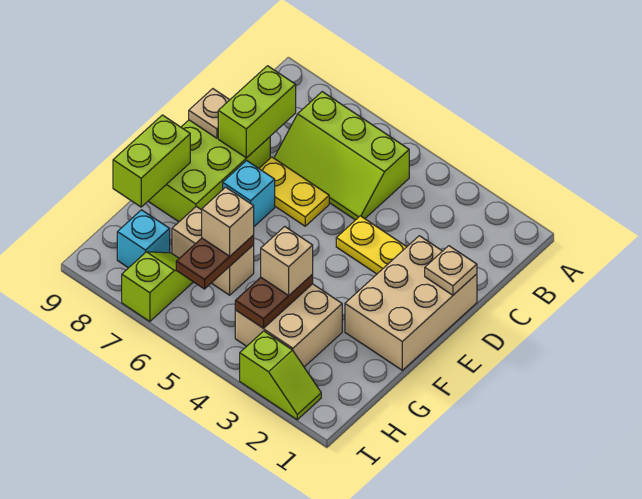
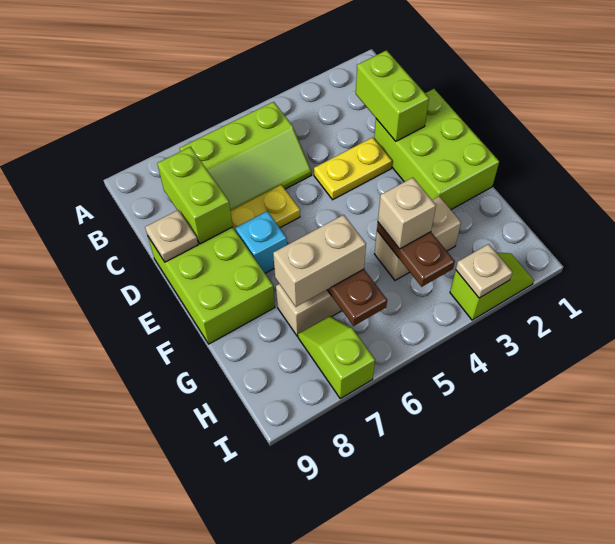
tan 2x3 brick [345,236,477,370] -> lime 2x3 brick [374,89,499,210]
tan 1x1 plate [425,246,477,295] -> tan 1x1 plate moved to [456,244,513,298]
lime 1x2 brick [113,115,190,207] -> lime 1x2 brick moved to [356,50,429,141]
tan 2x2 brick [235,284,342,367] -> tan 1x2 brick [375,196,461,280]
tan 1x1 brick [202,187,254,256] -> tan 1x2 brick [273,215,366,307]
cyan 1x1 brick [117,210,170,268] -> none

